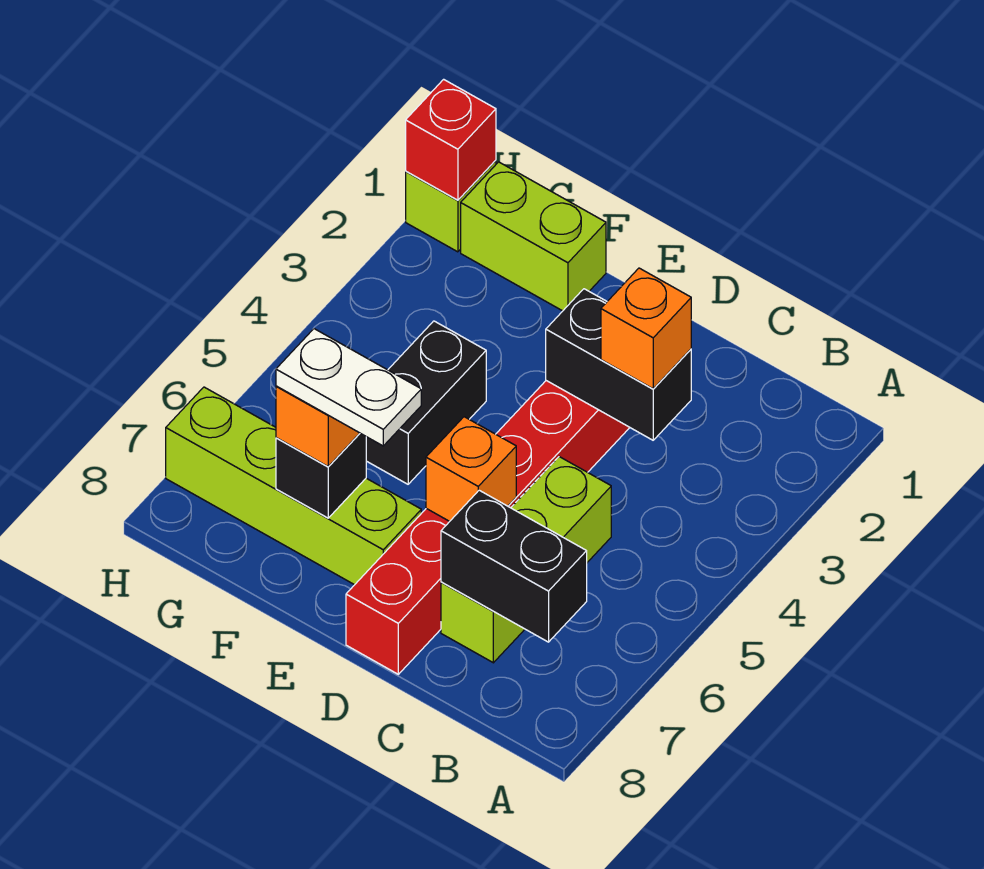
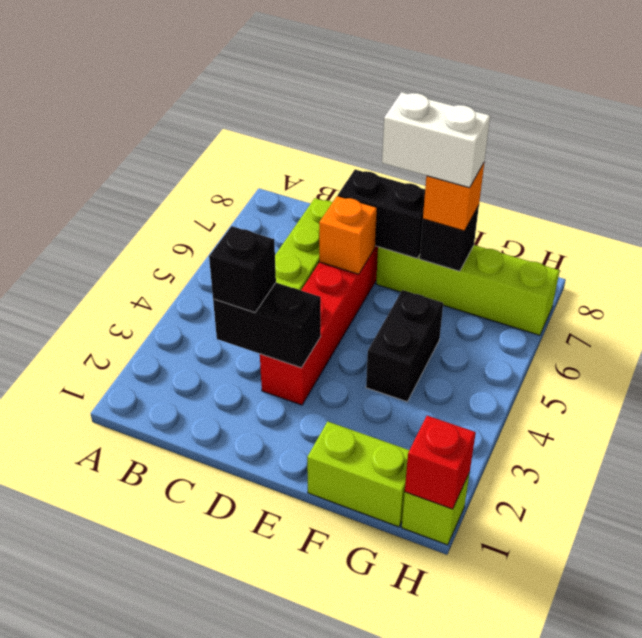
black 1x2 brick [441,490,587,642] -> black 1x2 brick moved to [338,170,425,258]
orange 1x1 brick [601,268,691,389] -> black 1x1 brick [209,226,276,312]
white 1x2 plate [276,329,421,446] -> white 1x2 brick [382,92,490,188]

